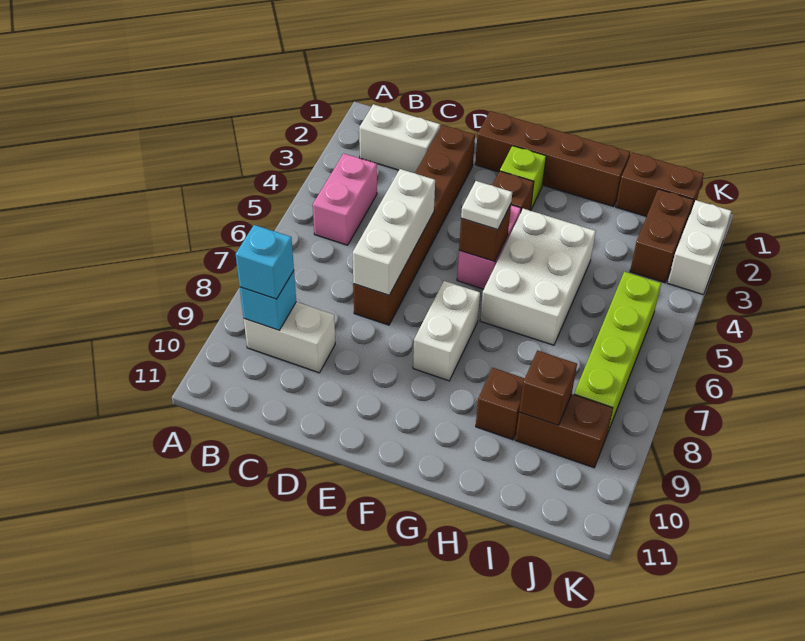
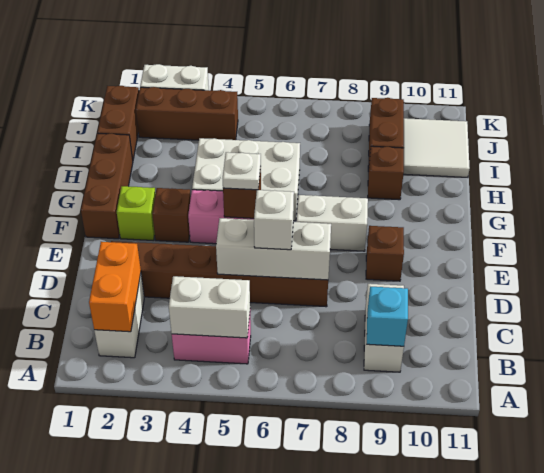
none -> orange 1x2 brick [89,242,141,332]
none -> white 1x2 brick [169,276,250,338]
cyan 1x1 brick [236,225,294,299] -> none
none -> white 1x1 brick [254,190,294,250]
brown 1x4 brick [475,111,630,207] -> brown 1x3 brick [81,133,133,239]
brown 1x1 brick [519,350,577,425] -> brown 1x1 brick moved to [366,226,404,281]
none -> white 2x2 tile [404,118,470,177]
brown 1x2 brick [630,189,694,283] -> brown 1x3 brick [136,87,238,140]
lime 1x4 brick [574,272,661,434] -> none

